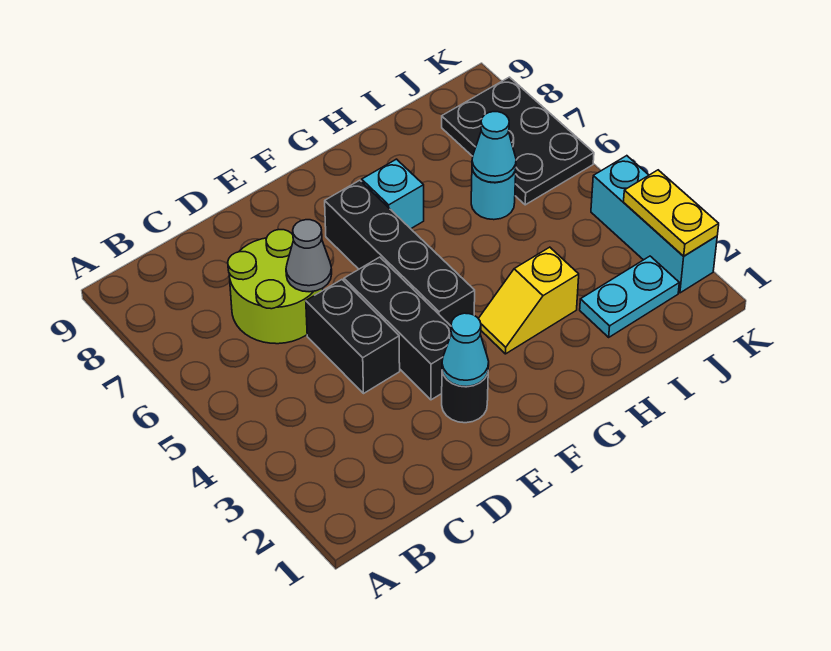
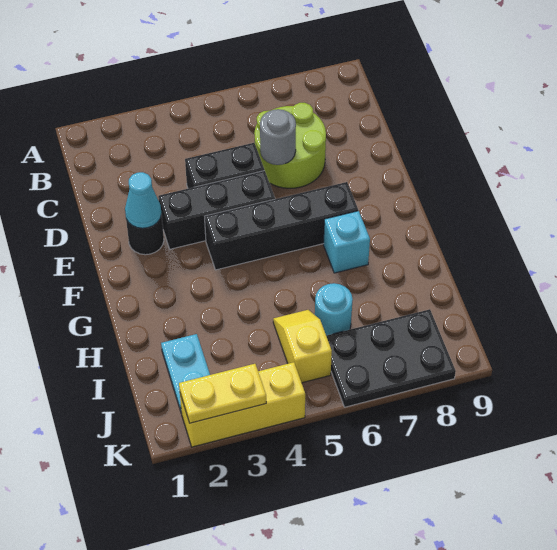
grey 1x1 cone [286,220,332,292] -> grey 1x1 round brick [260,109,296,165]
yellow 1x2 slope [478,247,579,354] -> yellow 1x2 slope moved to [273,310,332,383]
cyan 1x1 cone [472,112,516,182] -> none
cyan 1x3 brick [591,156,717,293] -> yellow 1x3 brick [180,362,305,447]

